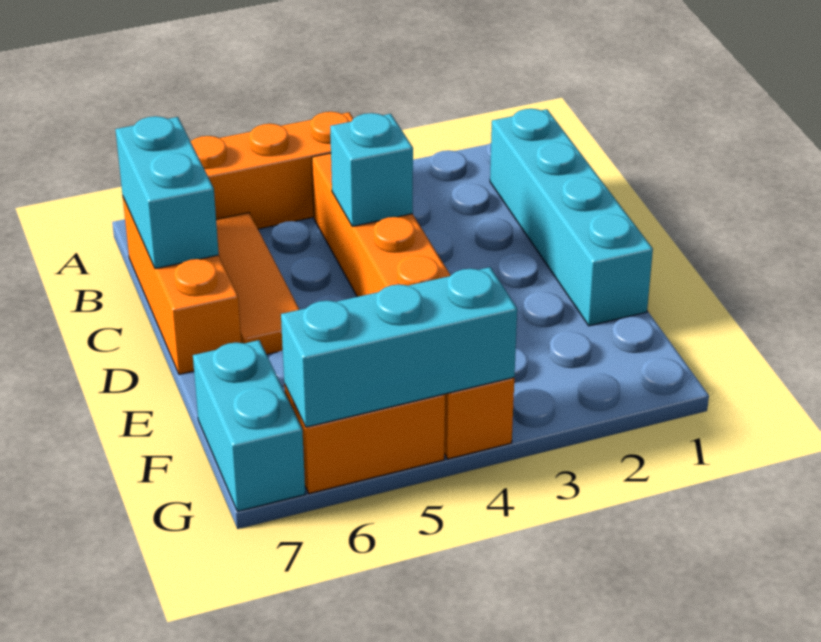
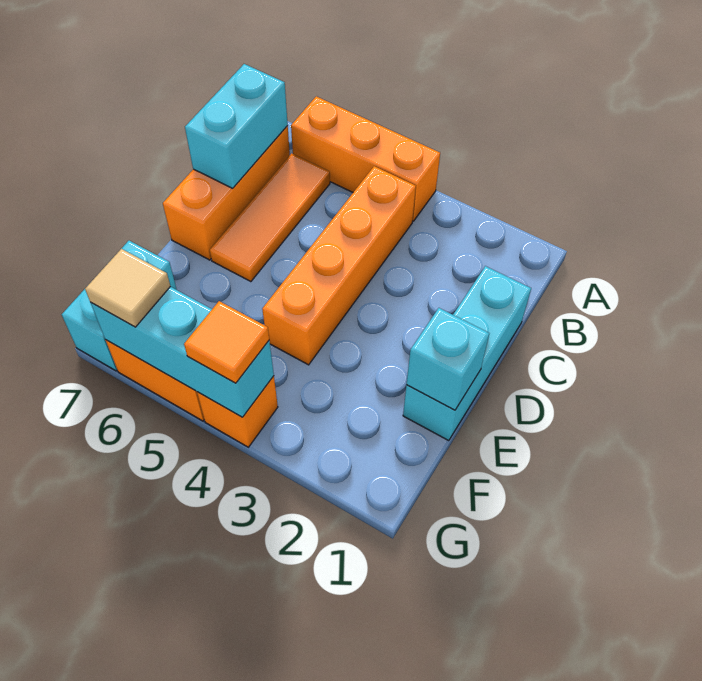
cyan 1x4 brick [490,109,653,326] -> cyan 1x3 brick [403,266,531,441]
cyan 1x1 brick [330,113,413,226] -> cyan 1x1 brick moved to [406,308,489,410]
none -> orange 1x1 tile [184,301,269,383]
none -> tan 1x1 tile [85,249,170,327]

